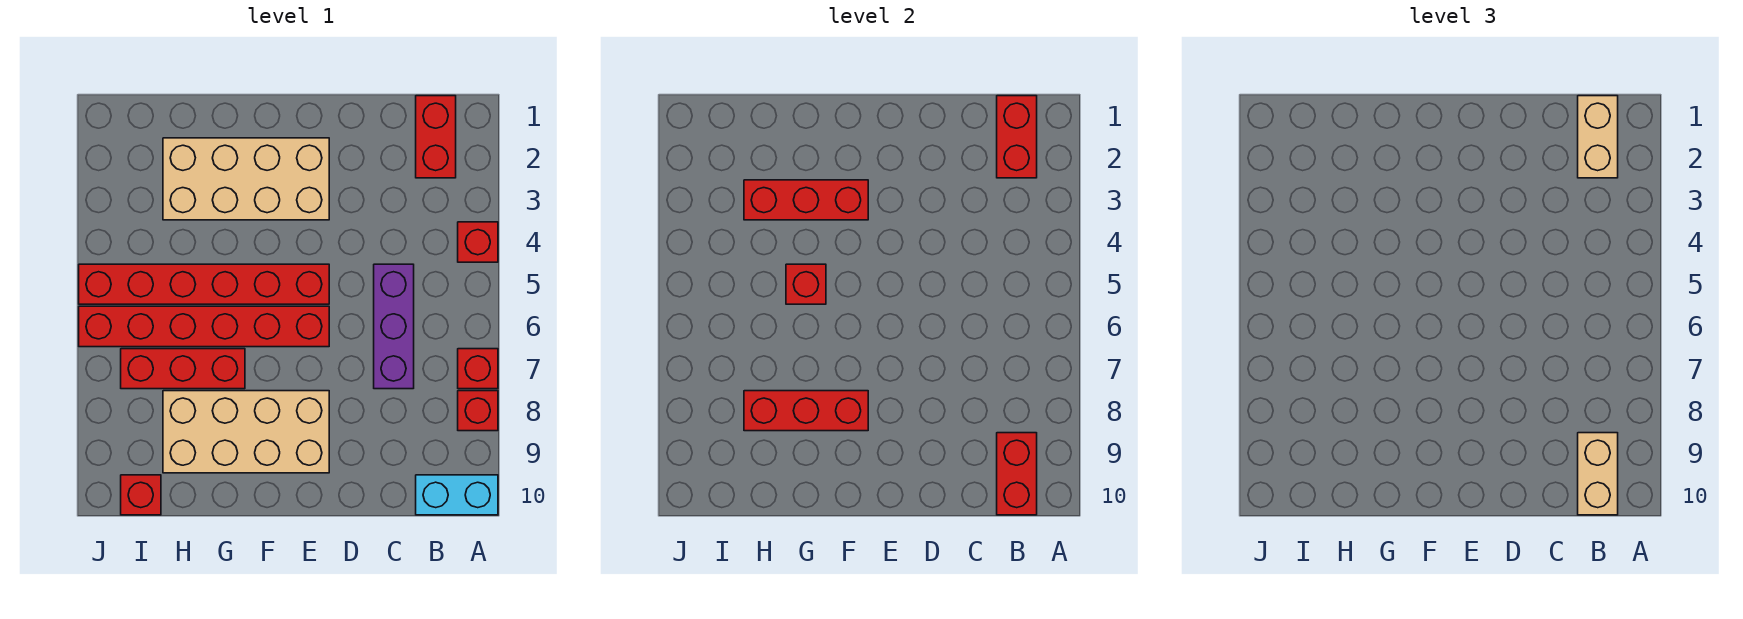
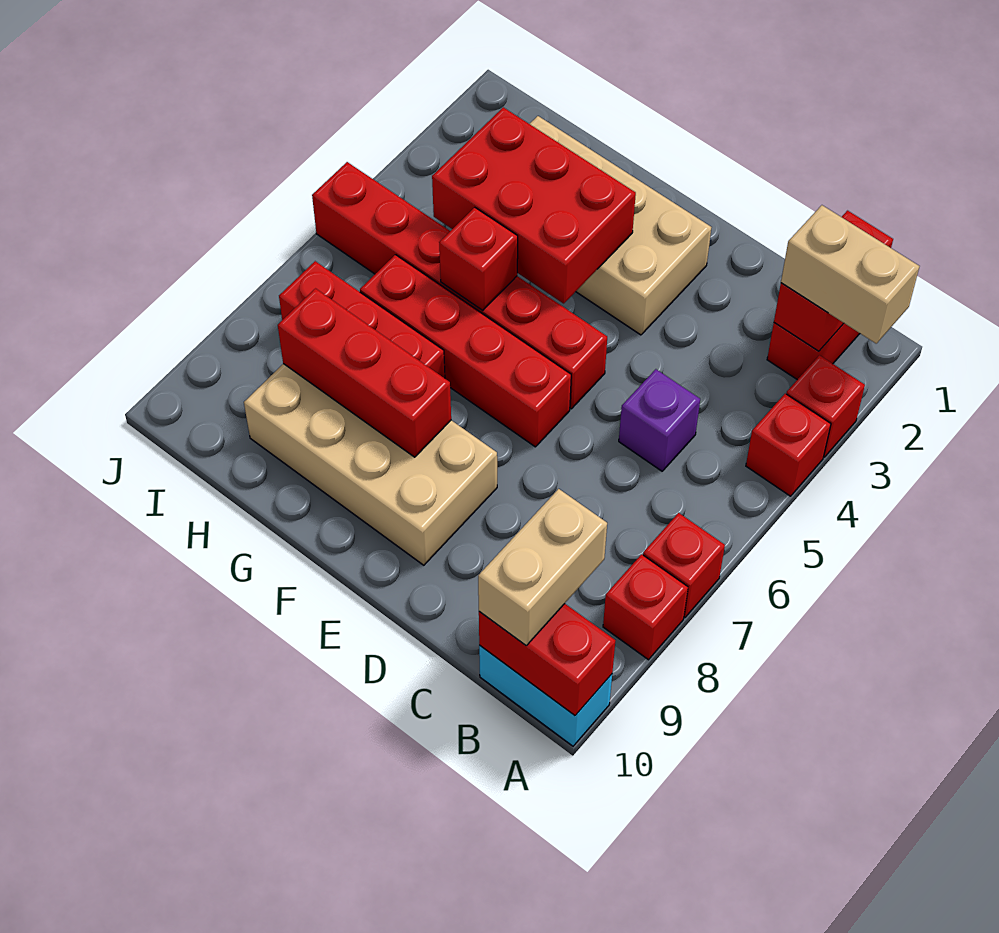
tan 1x2 brick [1578,96,1618,178] -> tan 1x2 brick turned to [781,205,919,343]
red 1x2 brick [997,433,1037,515] -> red 1x2 brick turned to [479,604,615,715]
purple 1x3 brick [374,264,414,389] -> purple 1x1 brick [619,369,700,471]
red 1x6 brick [79,306,329,347] -> red 1x4 brick [360,255,571,447]
red 1x3 brick [744,180,868,220] -> red 2x3 brick [432,107,636,303]
red 1x1 brick [121,475,161,515] -> red 1x1 brick moved to [786,355,865,457]

